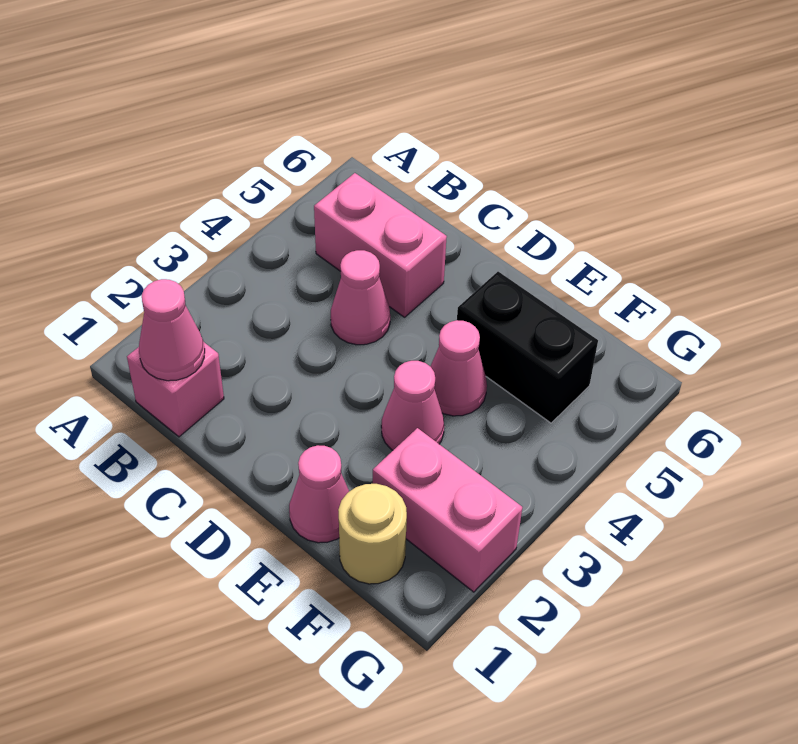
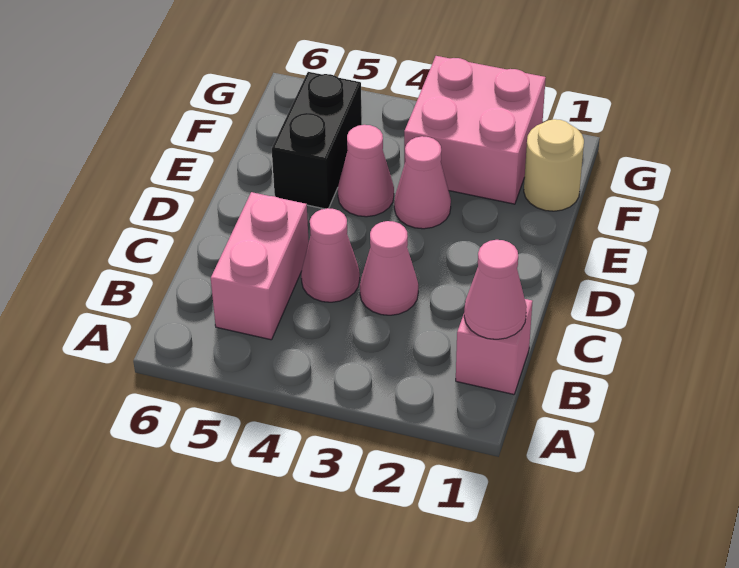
pink 1x1 cone [289,445,349,543] -> pink 1x1 cone moved to [360,221,418,315]
pink 1x2 brick [373,428,522,592] -> pink 2x2 brick [404,56,546,204]

